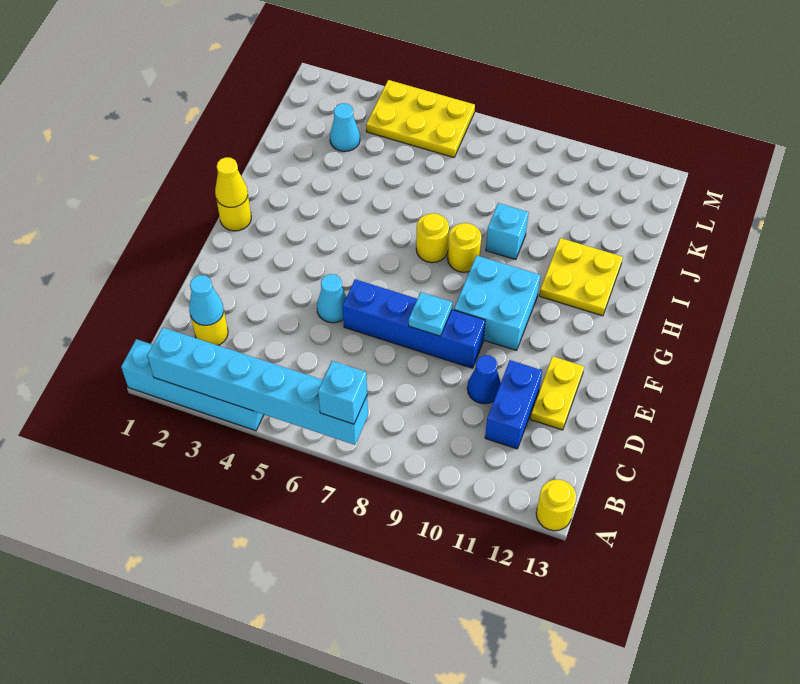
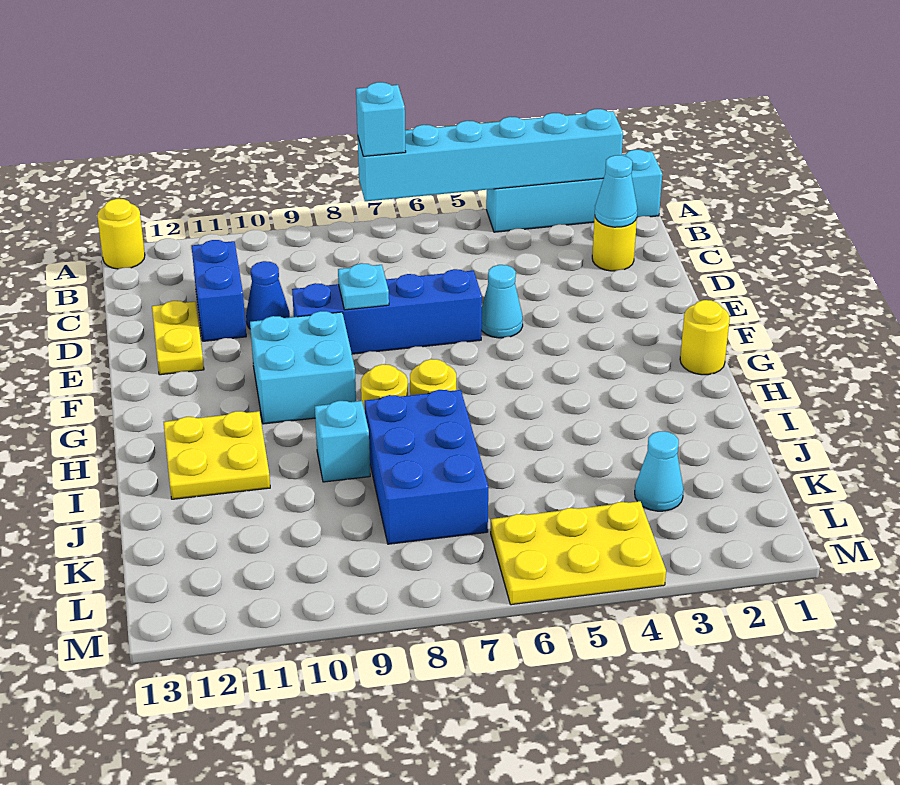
yellow 1x1 cone [215,157,248,207] -> none
none -> blue 2x3 brick [365,390,488,544]

